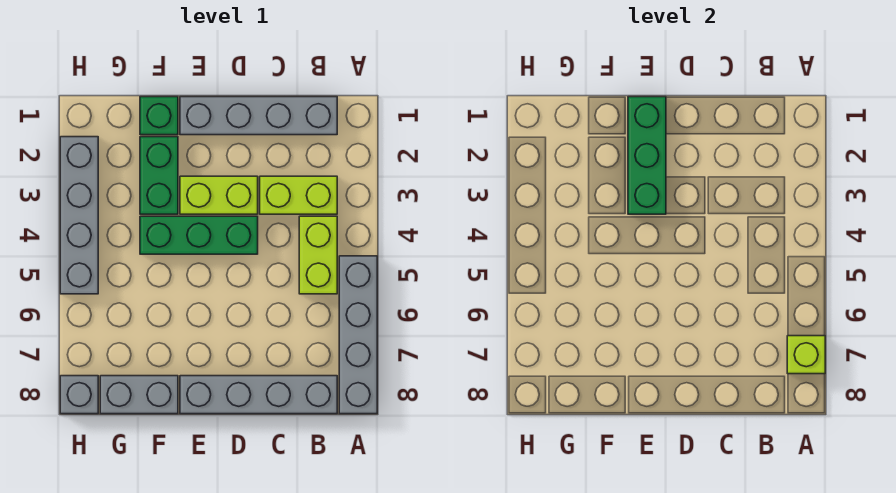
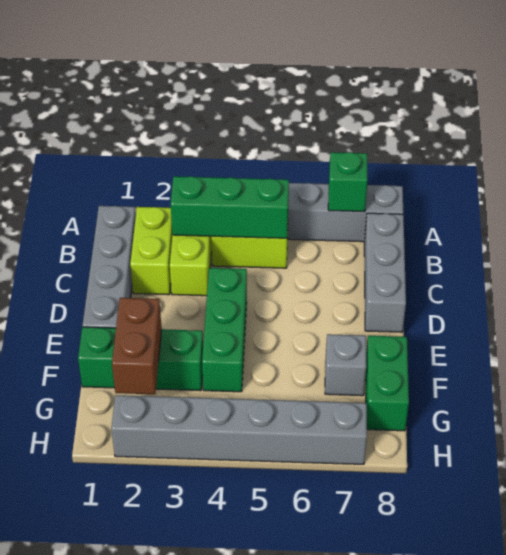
lime 1x1 brick [787,336,825,374] -> green 1x1 brick [328,152,368,212]
grey 1x4 brick [180,376,337,414] -> grey 1x3 brick [364,213,406,332]
lime 1x2 brick [180,176,258,214] -> lime 1x2 brick moved to [130,207,172,295]
green 1x3 brick [628,97,666,214] -> green 1x3 brick moved to [171,176,289,238]
none -> brown 1x2 brick [112,298,162,394]
grey 1x2 brick [100,376,178,414] -> green 1x2 brick [365,336,409,431]
grey 1x4 brick [60,137,98,294] -> grey 1x6 brick [111,395,367,464]
grey 1x1 brick [60,376,98,414] -> grey 1x1 brick moved to [325,334,366,396]

